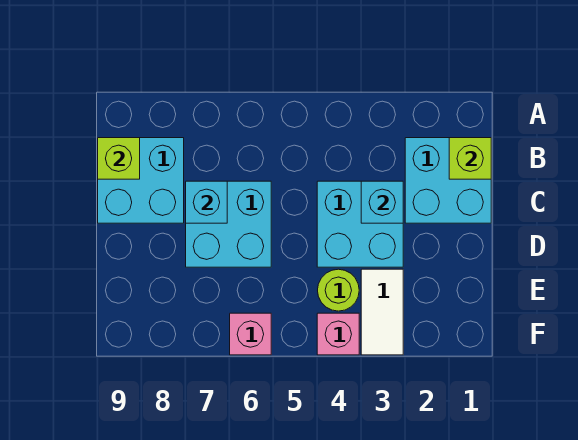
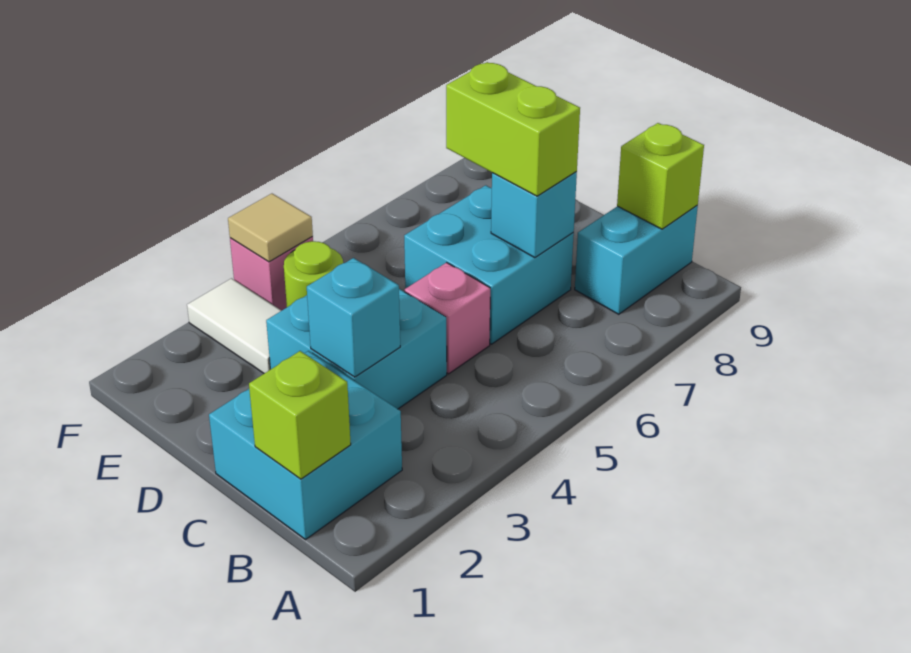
cyan 2x2 brick [98,138,184,223] -> cyan 1x2 brick [575,206,698,314]
none -> lime 1x2 brick [446,62,580,196]
none -> tan 1x1 tile [228,194,313,262]
pink 1x1 brick [230,313,271,355] -> pink 1x1 brick moved to [405,263,490,374]

